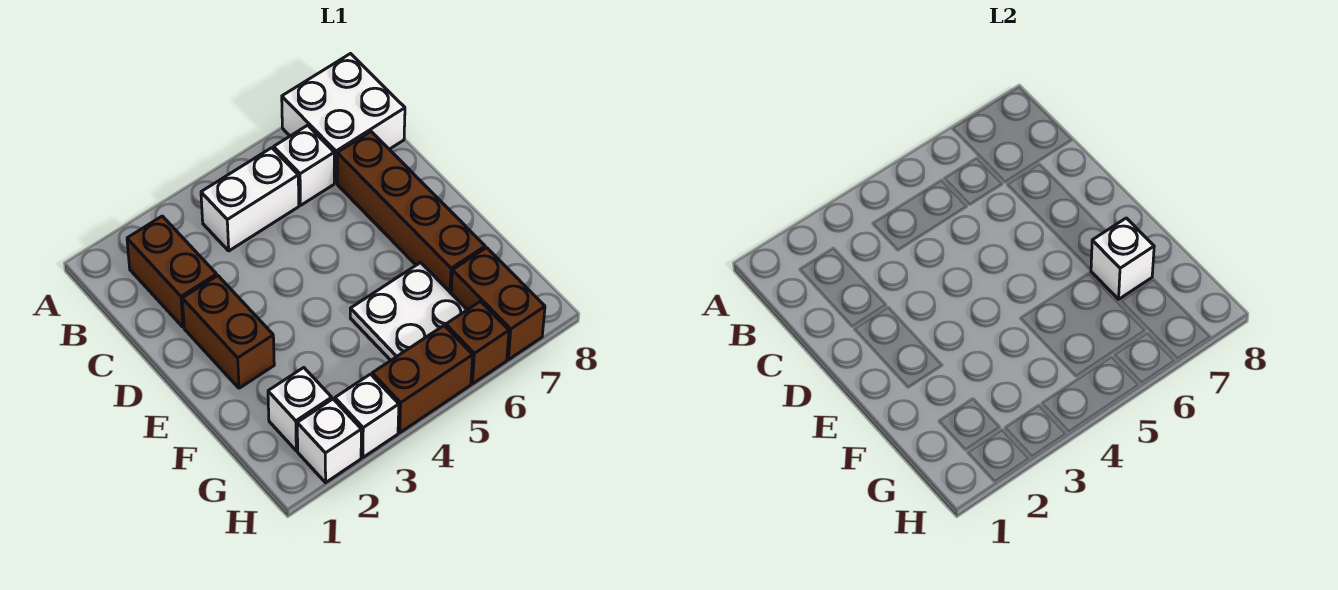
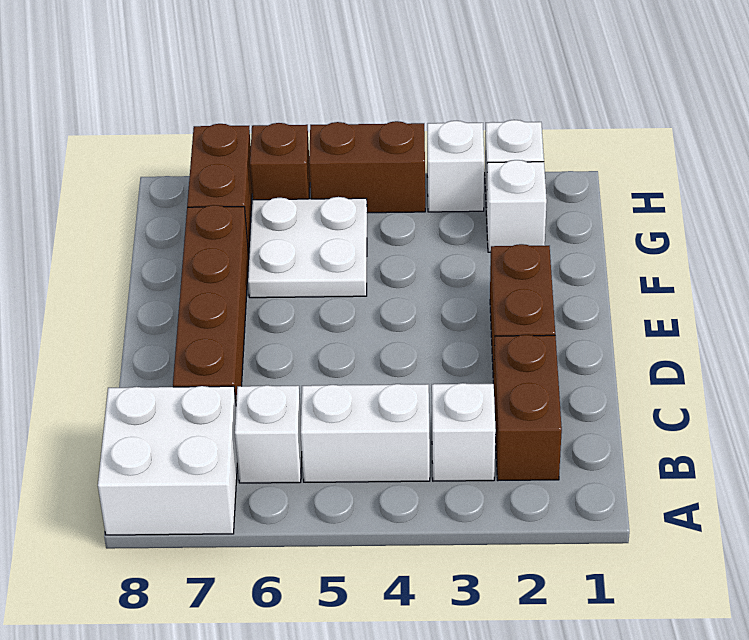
white 1x1 brick [1091,218,1154,299] -> white 1x1 brick moved to [432,383,496,481]

